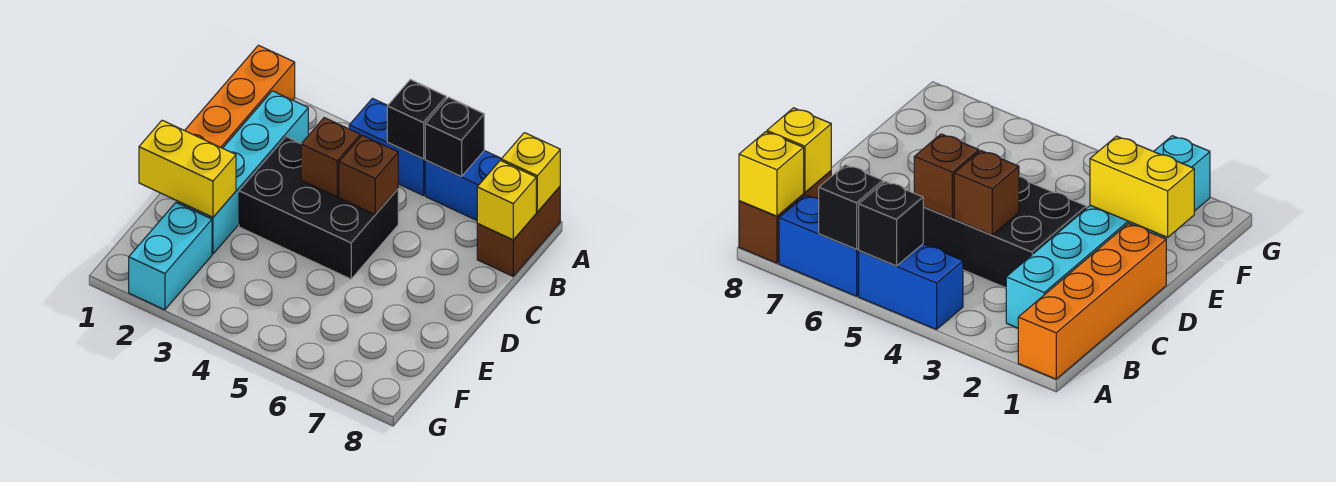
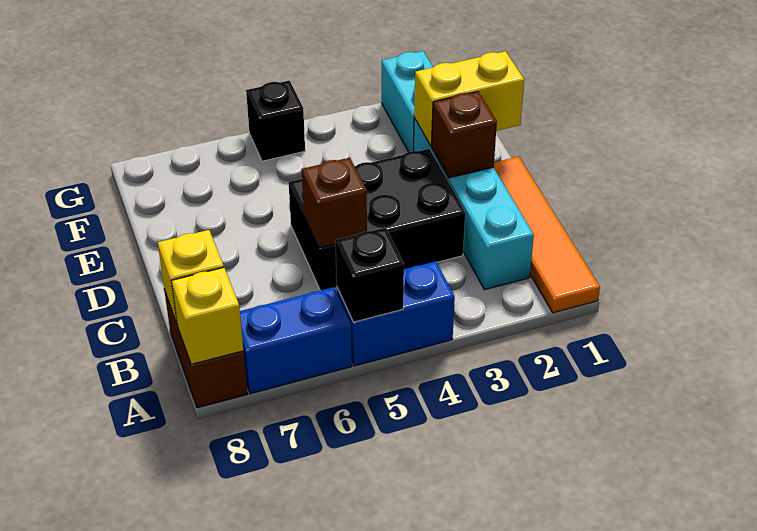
orange 1x4 brick [185,45,295,148] -> orange 1x4 tile [494,157,600,313]
black 1x1 brick [425,97,484,177] -> black 1x1 brick moved to [246,81,305,161]
brown 1x1 brick [301,118,360,197] -> brown 1x1 brick moved to [432,92,497,178]

